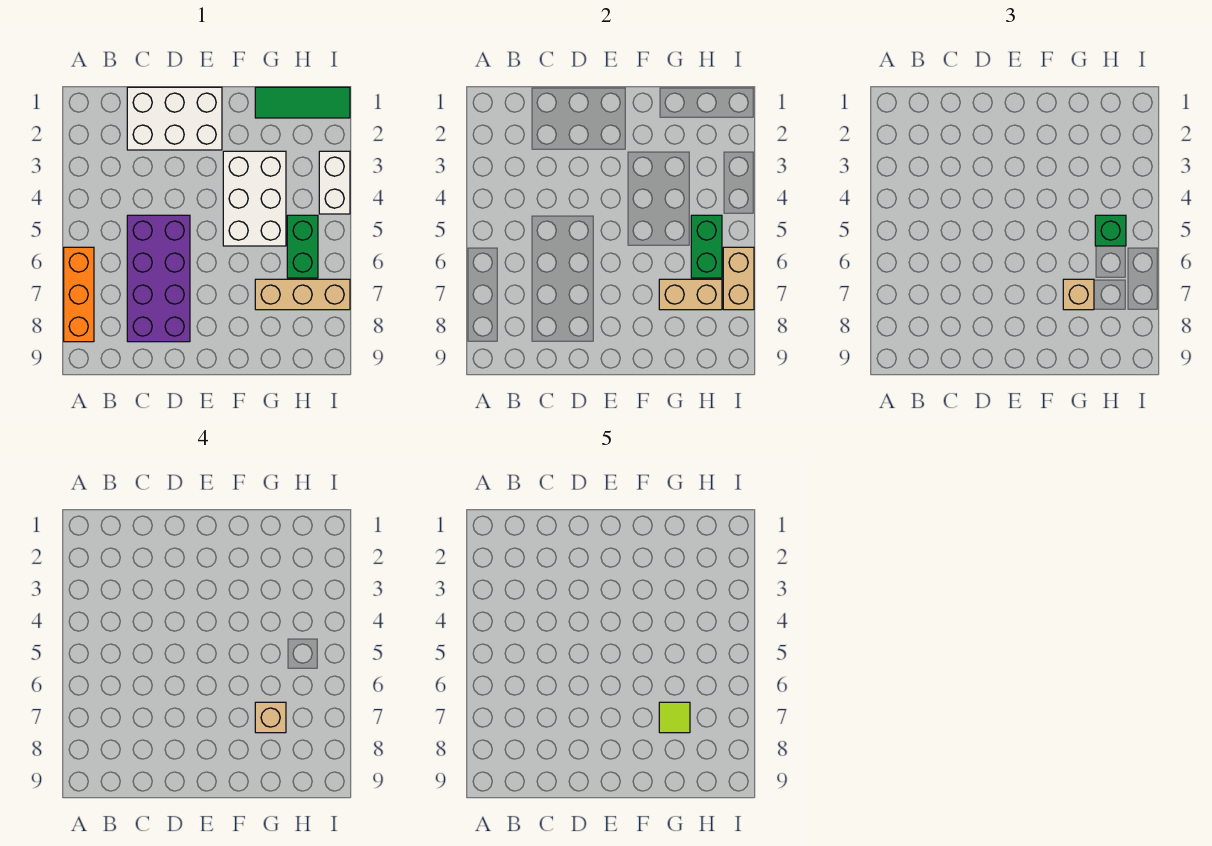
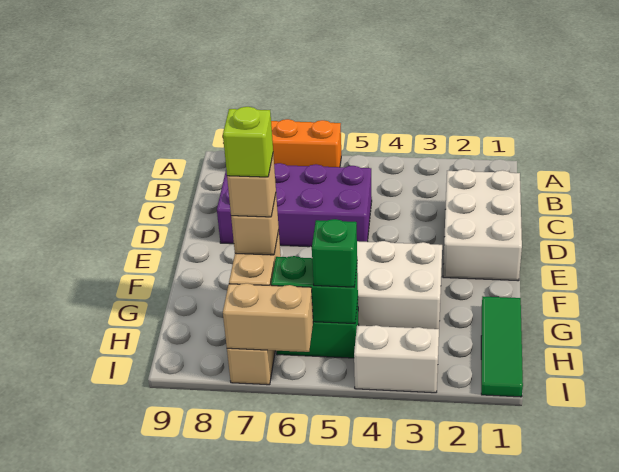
lime 1x1 tile [659,702,690,733] -> lime 1x1 brick [223,107,273,177]

